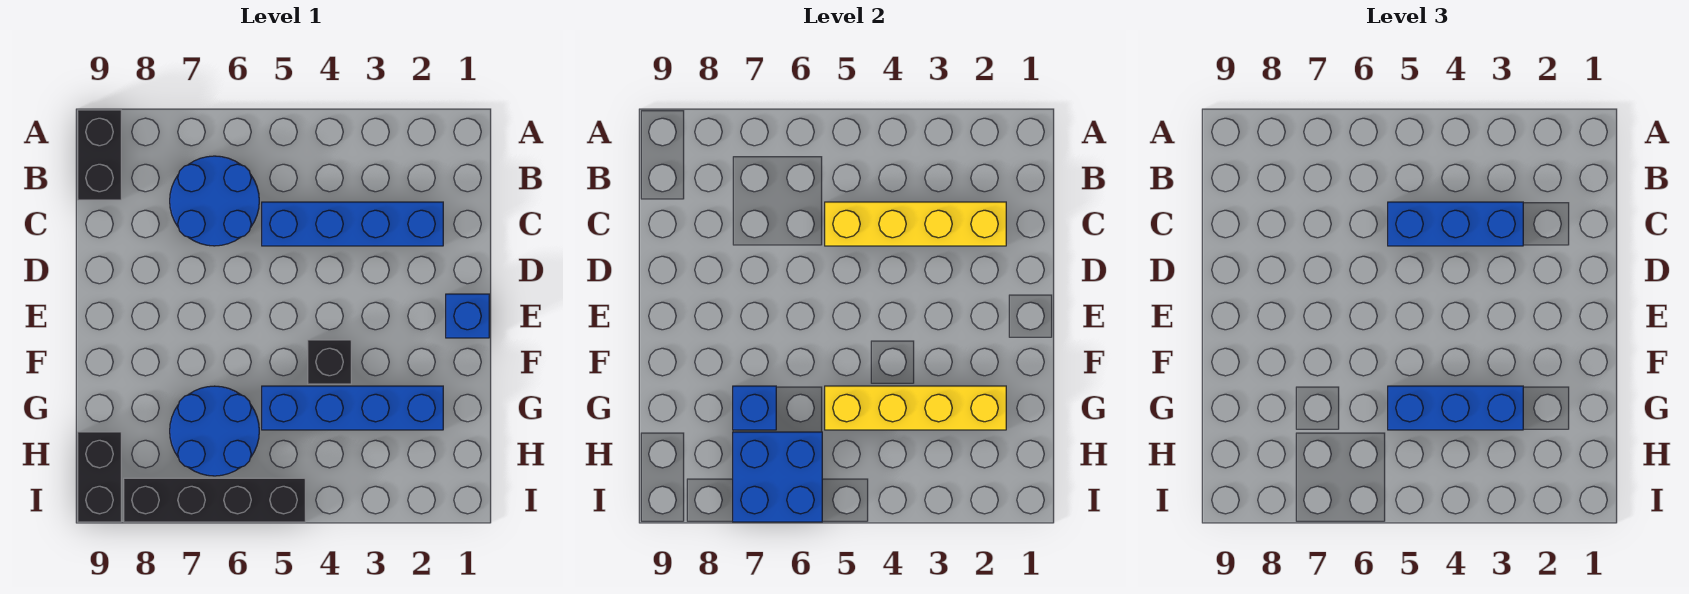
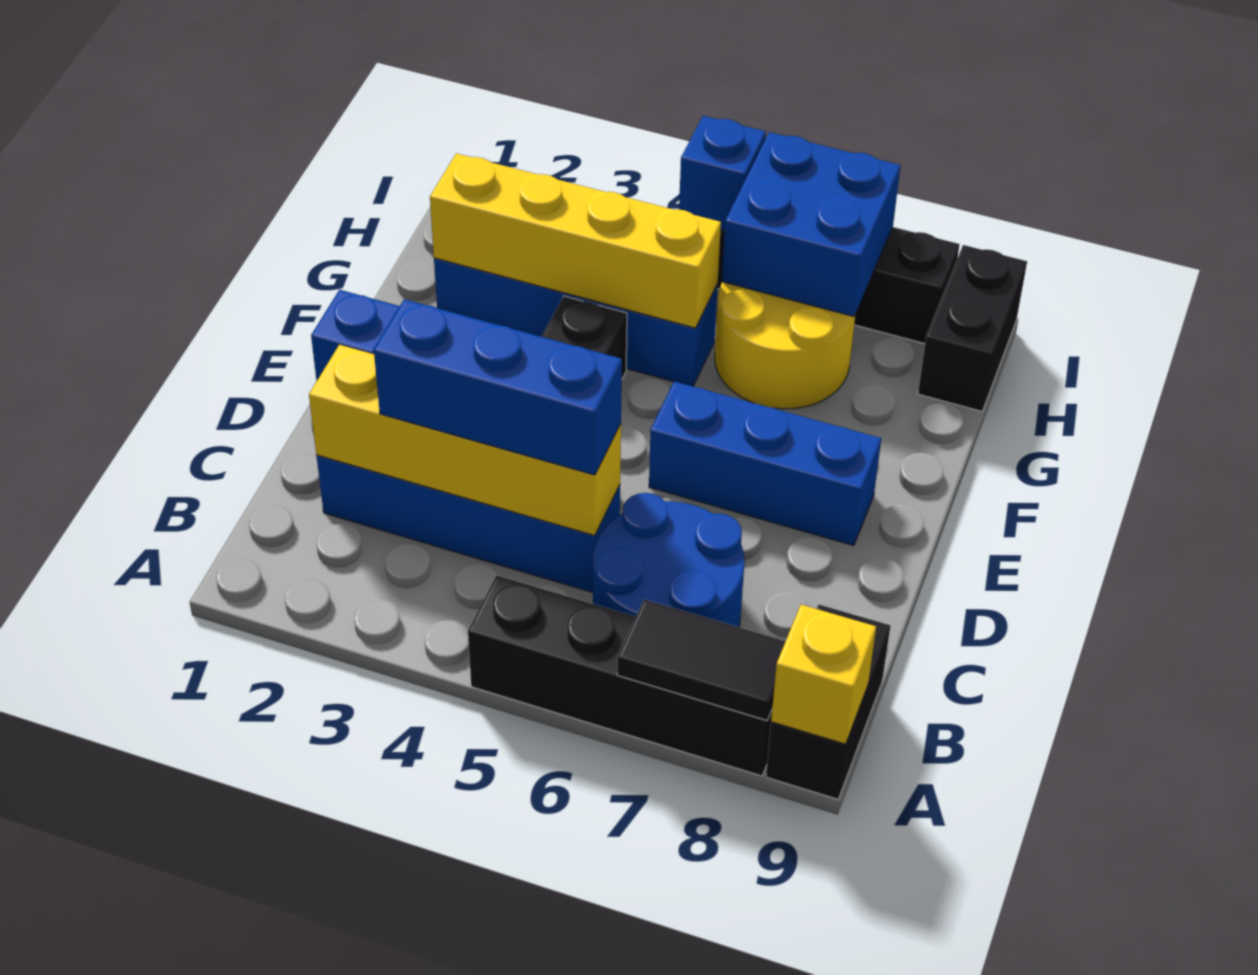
none -> black 1x4 brick [468,575,772,776]
none -> black 1x2 tile [617,600,786,720]
none -> yellow 1x1 brick [771,605,876,744]
blue 1x3 brick [1388,386,1523,430] -> blue 1x3 brick moved to [649,381,881,546]
blue 2x2 round brick [170,386,259,476] -> yellow 2x2 round brick [715,282,855,409]
blue 1x1 brick [733,386,776,430] -> blue 1x1 brick moved to [679,116,766,231]

